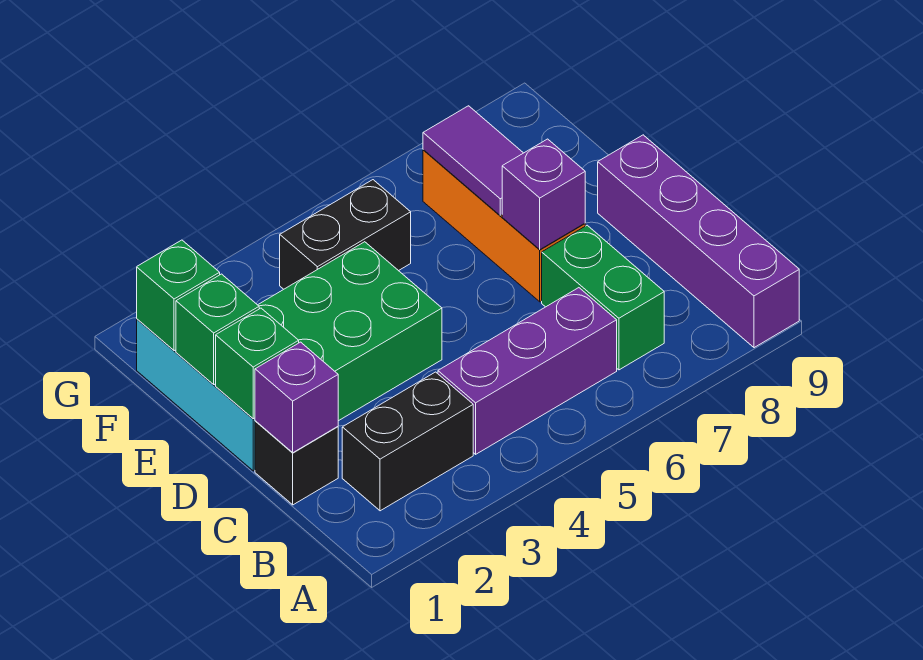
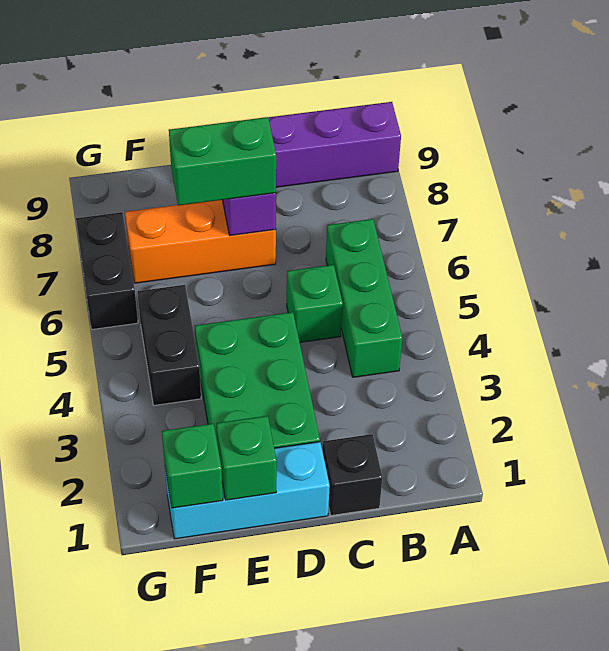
black 1x2 brick [342,372,473,511] -> black 1x2 brick moved to [76,212,138,329]
purple 1x3 brick [438,288,617,454] -> green 1x3 brick [326,219,403,377]
green 1x2 brick [542,225,664,370] -> green 1x2 brick moved to [169,117,276,205]
purple 1x1 brick [255,342,338,453] -> none
green 1x1 brick [216,308,299,419] -> green 1x1 brick moved to [287,265,343,342]
purple 1x2 tile [423,106,523,215] -> none

